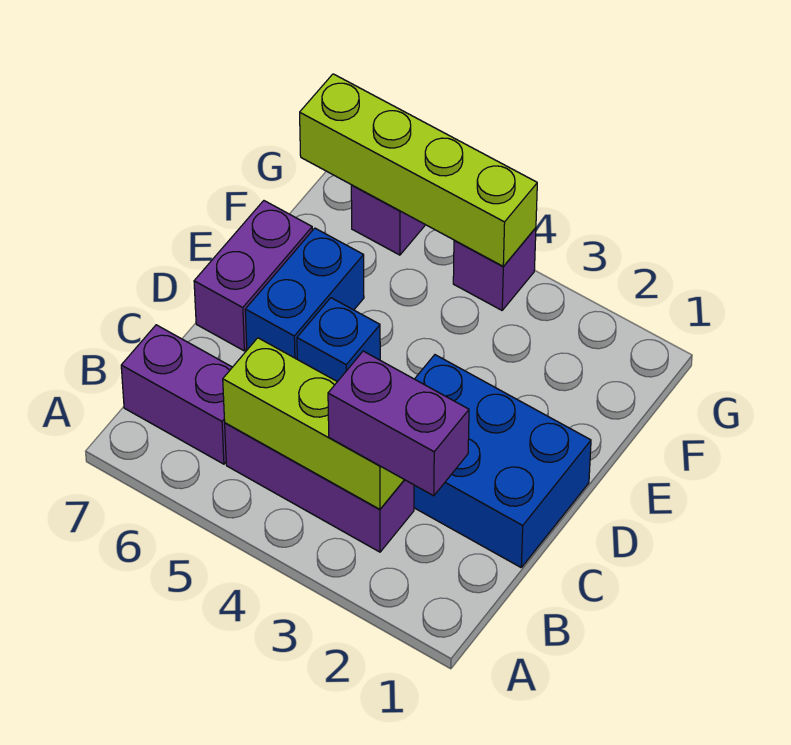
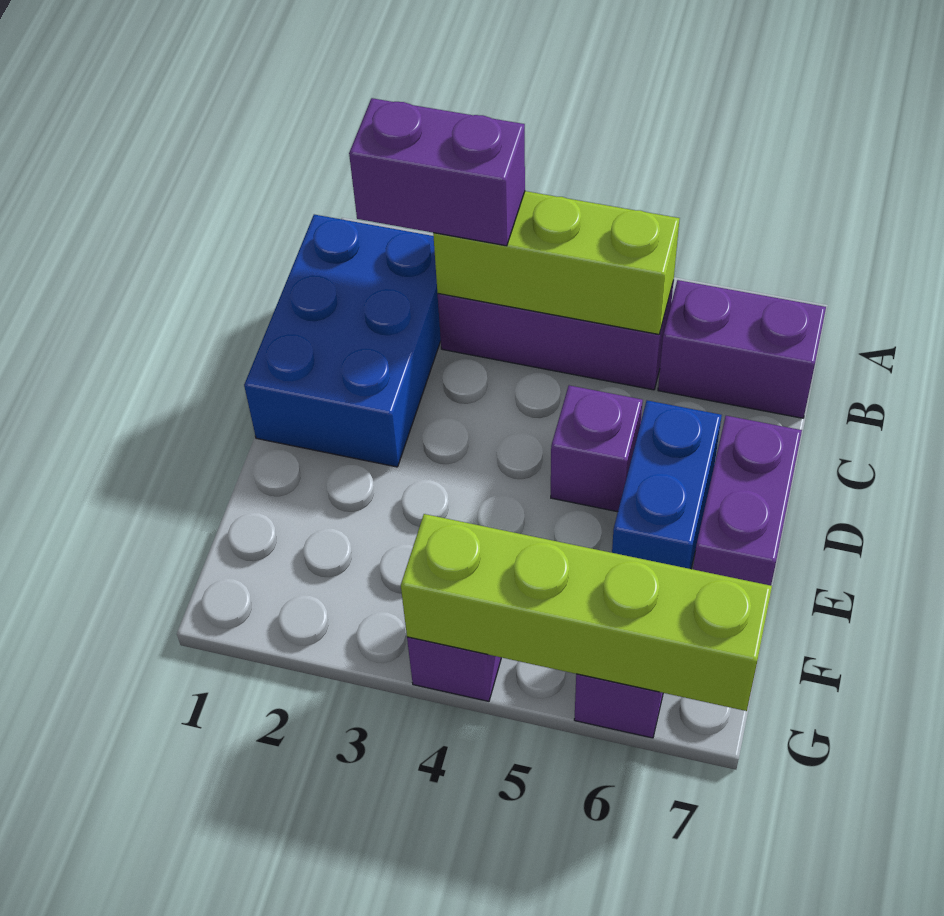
blue 2x3 brick [414,355,591,567] -> blue 2x3 brick turned to [244,215,441,467]
blue 1x1 brick [297,298,380,382] -> purple 1x1 brick [551,385,643,512]

